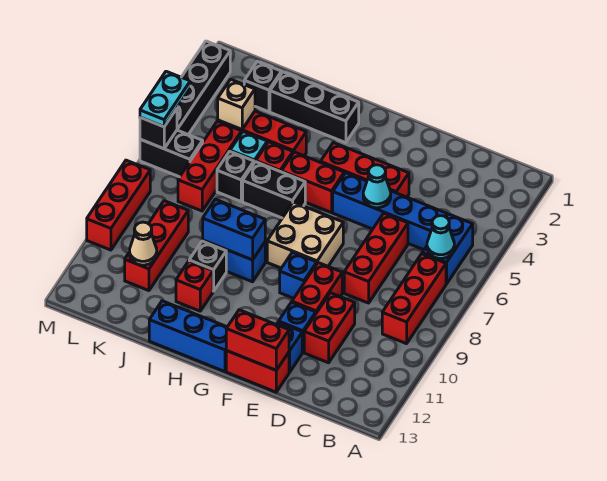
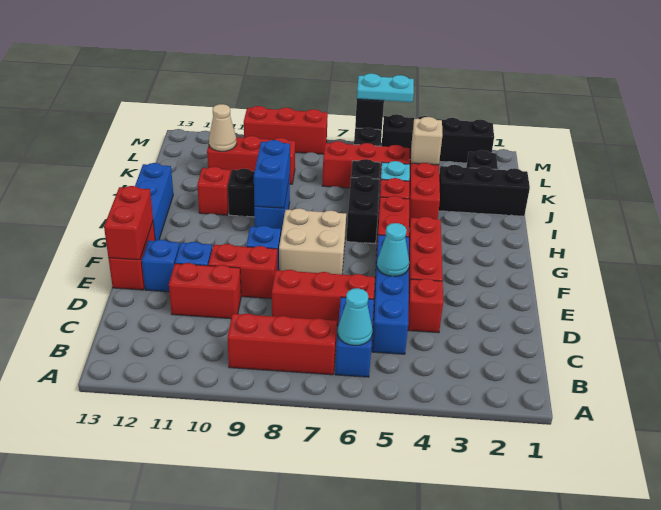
blue 1x2 brick [422,214,473,284] -> blue 1x2 brick turned to [335,297,374,377]
none -> red 1x1 brick [408,279,443,333]
black 1x3 brick [270,72,359,143] -> black 1x3 brick turned to [439,165,530,216]

